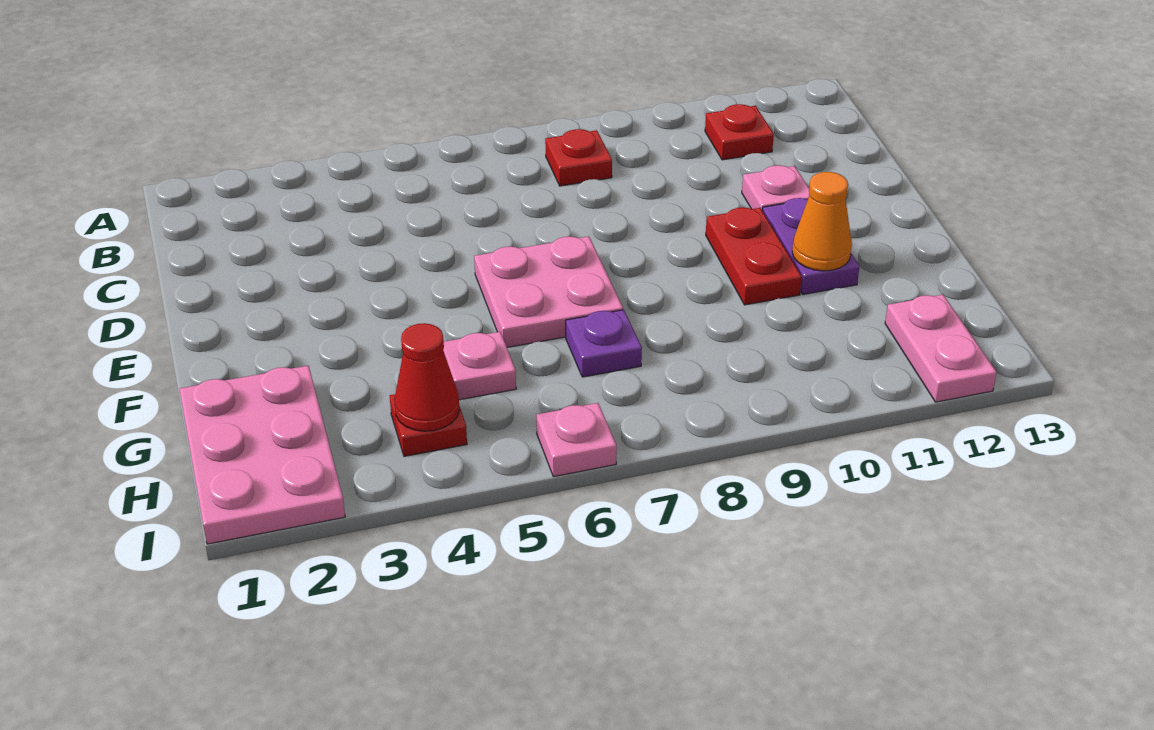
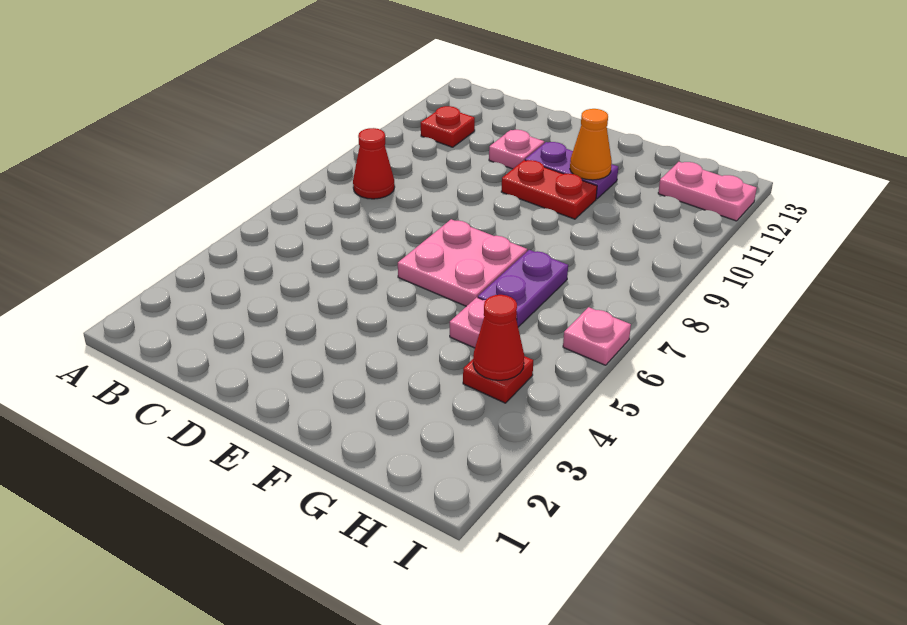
red 1x1 plate [545,129,612,186] -> red 1x1 cone [353,128,395,199]
pink 2x3 plate [180,366,345,544] -> none
purple 1x1 plate [566,310,642,377] -> purple 1x2 plate [478,250,568,327]

